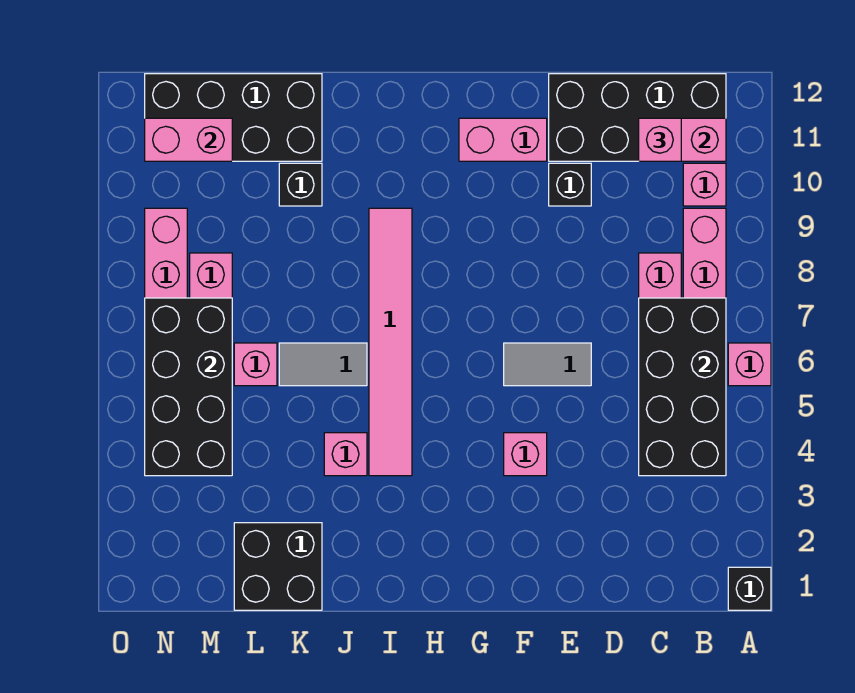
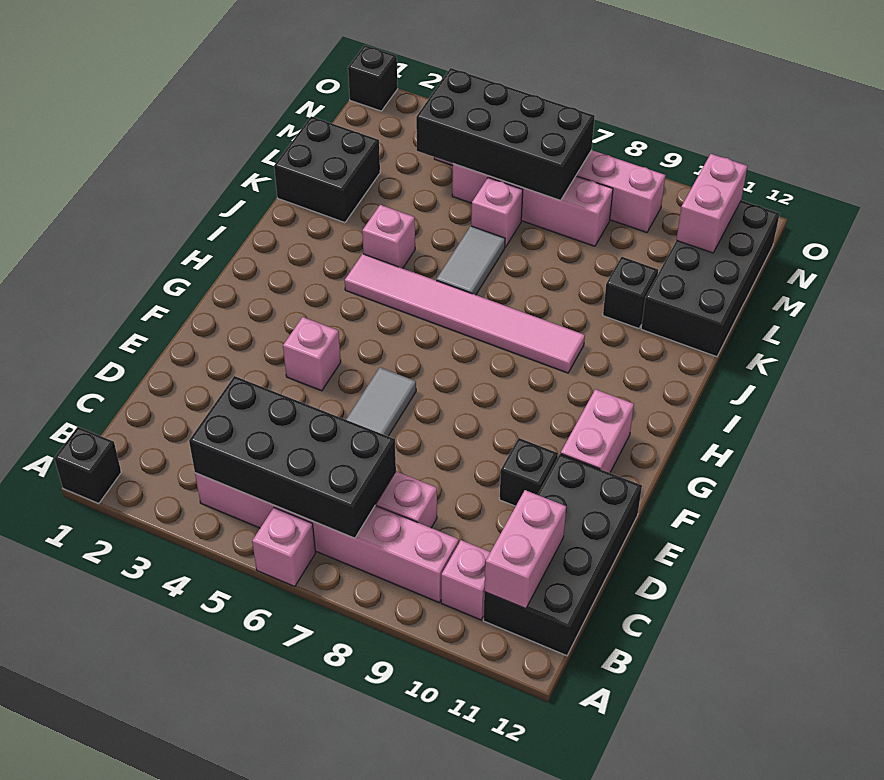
pink 1x1 brick [639,118,681,161] -> none
none -> black 1x1 brick [348,45,398,111]

